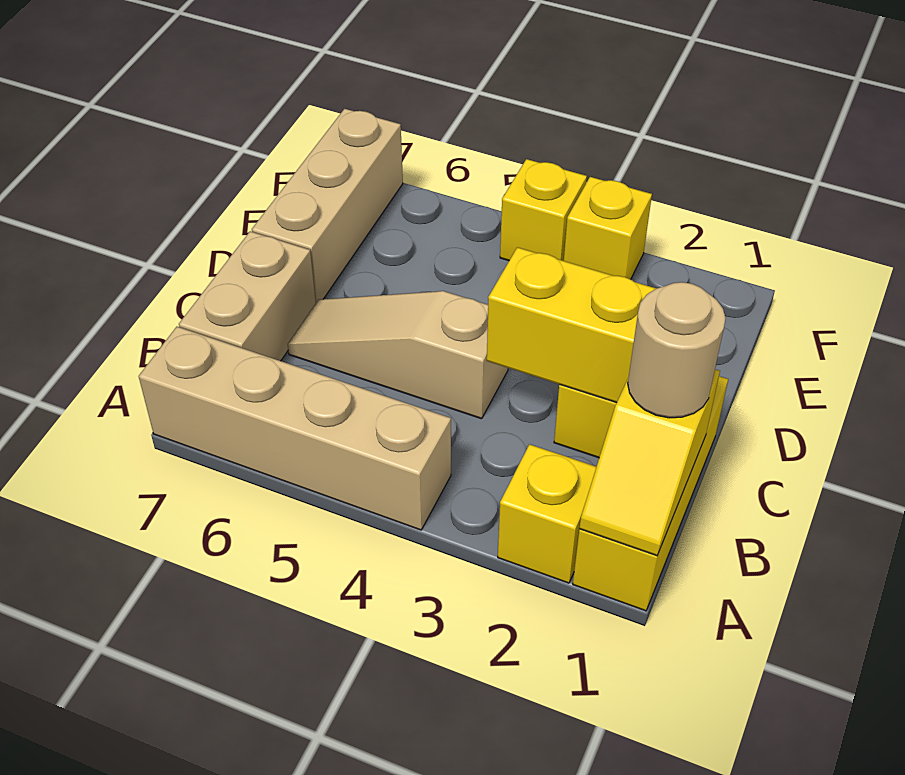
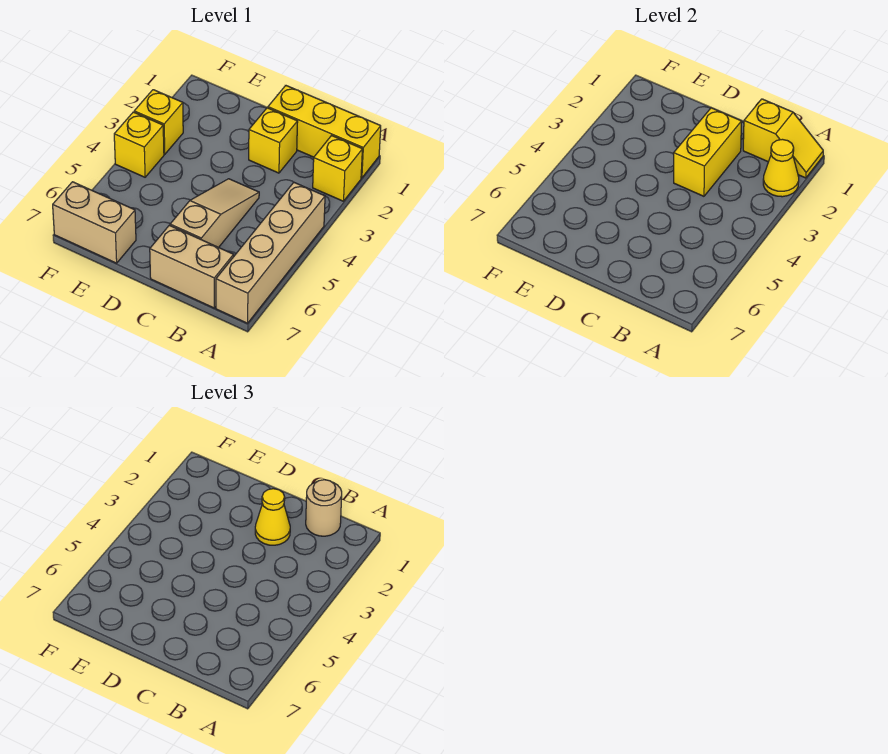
none -> yellow 1x1 cone [763,139,799,197]
none -> yellow 1x1 cone [255,489,290,545]
tan 1x3 slope [288,291,508,419] -> tan 1x3 slope turned to [170,179,259,247]
tan 1x3 brick [252,109,403,302] -> tan 1x2 brick [53,182,136,263]

